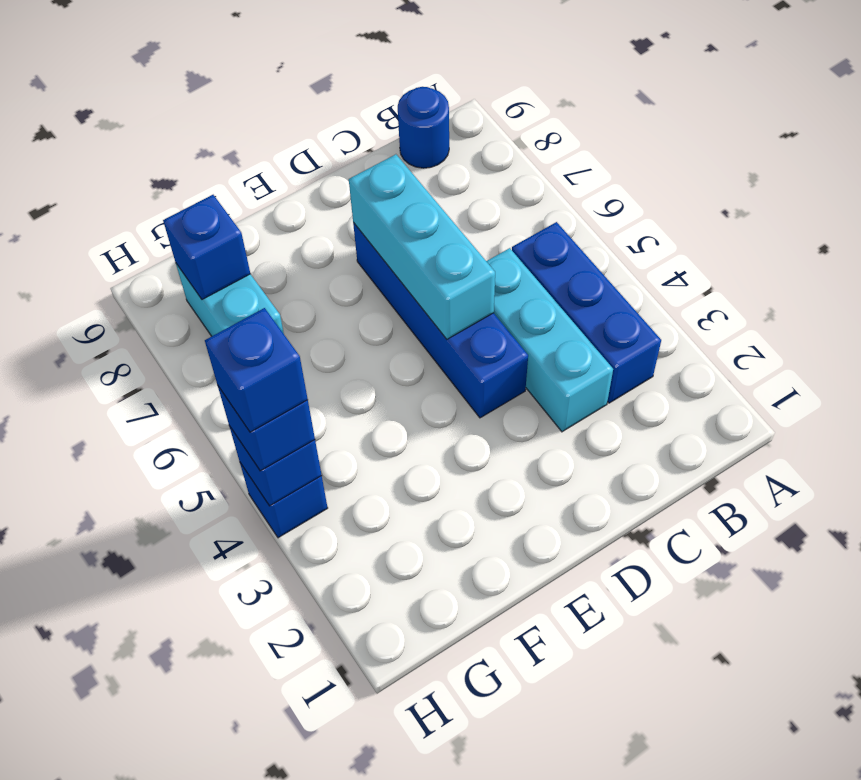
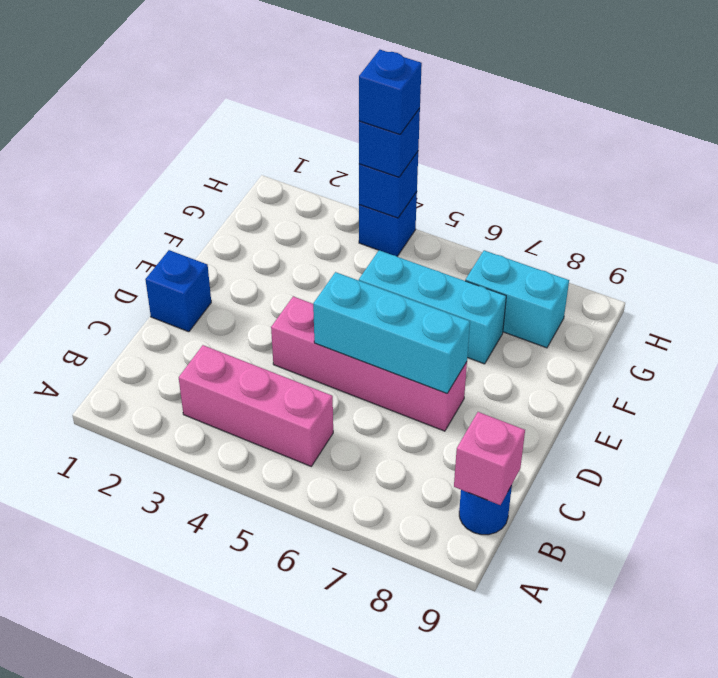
blue 1x3 brick [512,222,661,403] -> pink 1x3 brick [179,345,333,466]
none -> pink 1x1 brick [454,412,525,505]
cyan 1x3 brick [486,248,613,432] -> cyan 1x3 brick moved to [359,250,506,364]
blue 1x4 brick [353,223,528,418] -> pink 1x4 brick [271,296,467,431]
blue 1x1 brick [163,195,250,299] -> blue 1x1 brick moved to [145,250,211,332]

